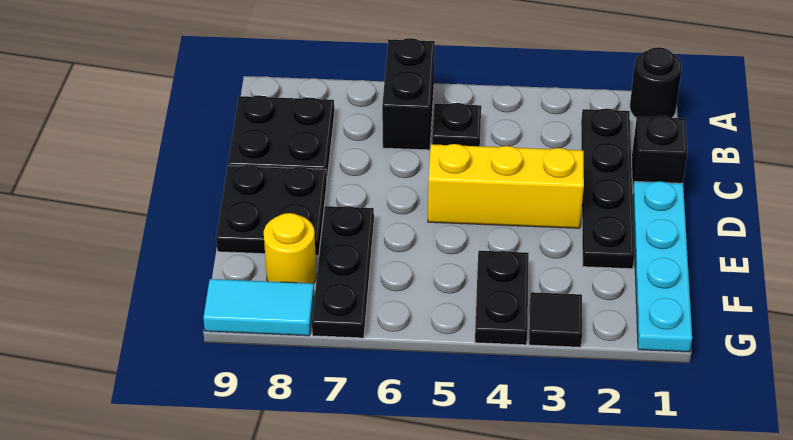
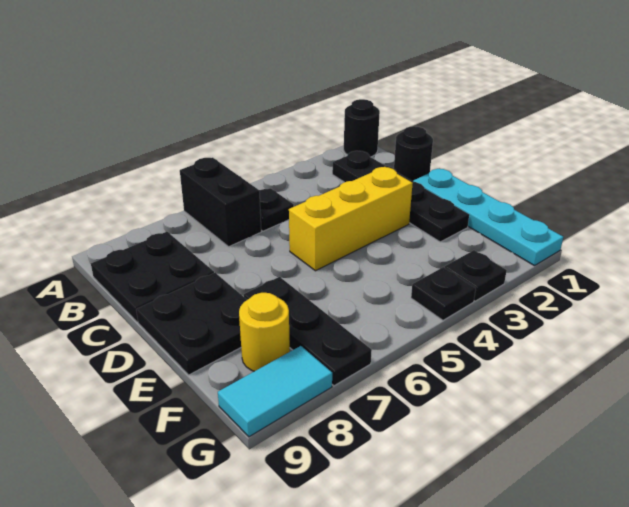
black 1x1 brick [631,116,687,189] -> black 1x1 round brick [394,126,433,181]
black 1x2 plate [475,251,529,345] -> black 1x1 plate [411,267,476,320]
black 1x1 tile [529,292,582,347] -> black 1x1 plate [445,250,507,301]

